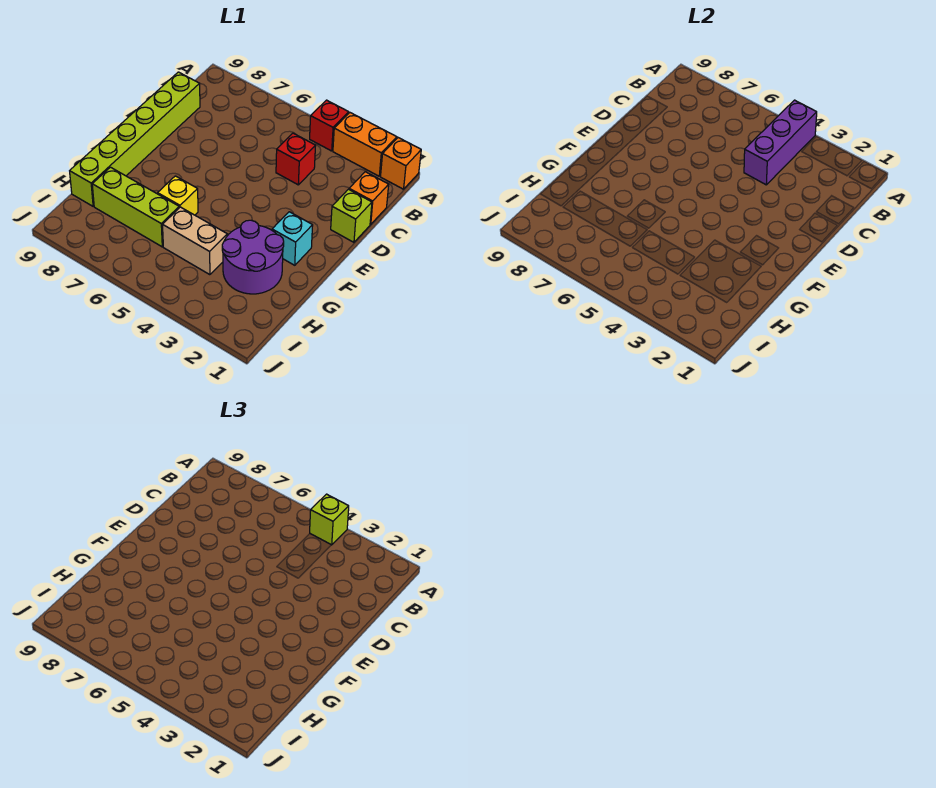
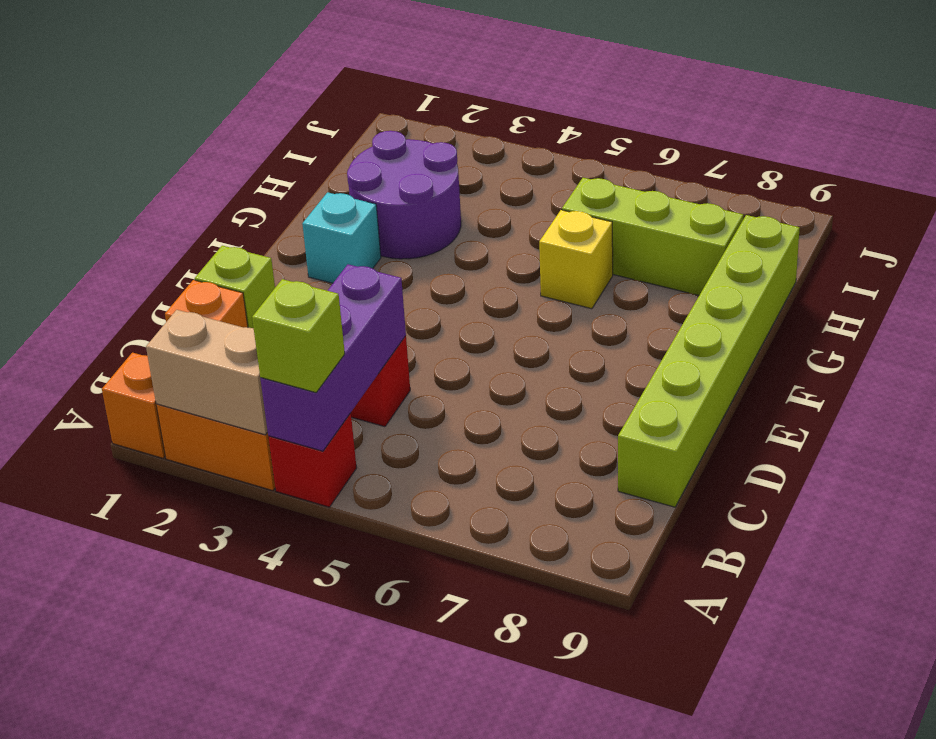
tan 1x2 brick [163,207,227,275] -> tan 1x2 brick moved to [146,310,268,435]

